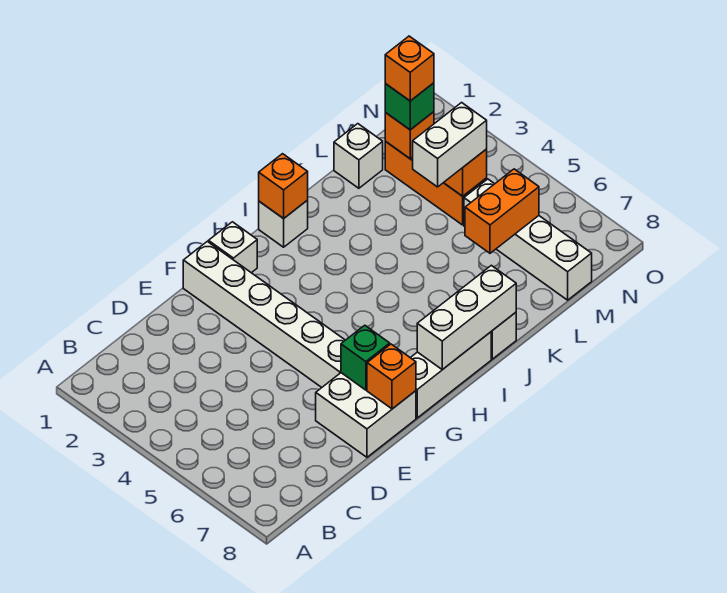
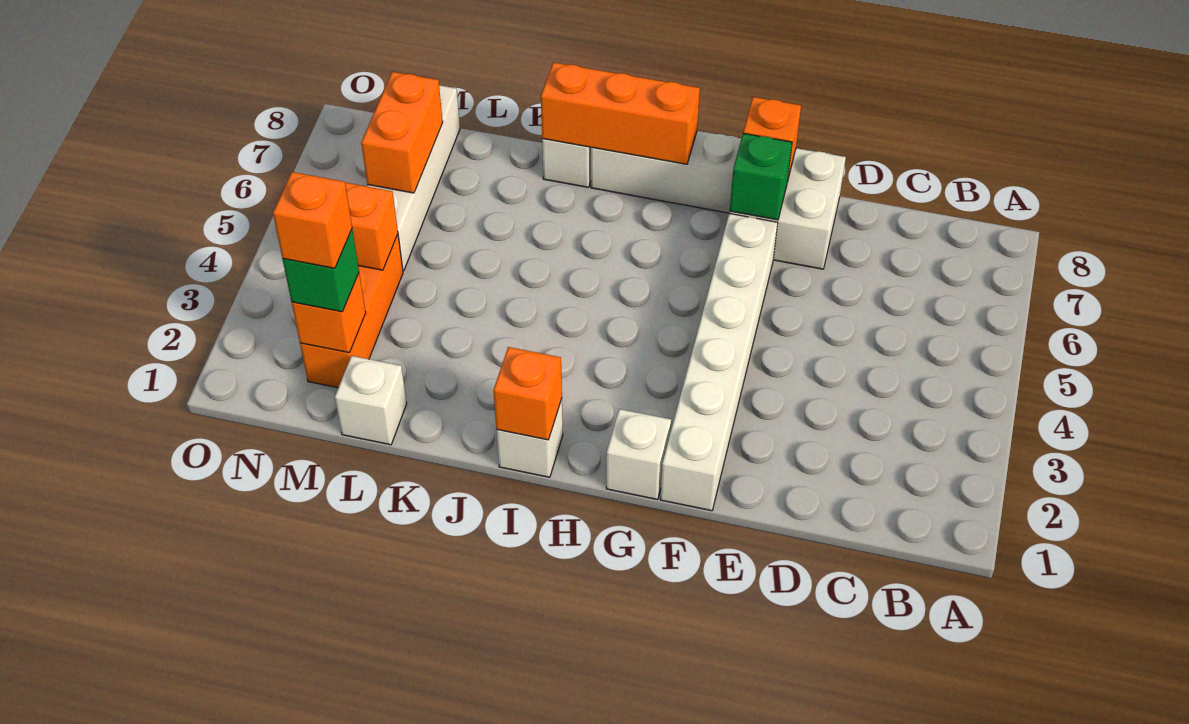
white 1x3 brick [417,265,516,370] -> orange 1x3 brick [541,62,700,164]
white 1x2 brick [413,103,487,187] -> none
orange 1x2 brick [465,169,539,253] -> orange 1x2 brick turned to [361,72,443,193]

